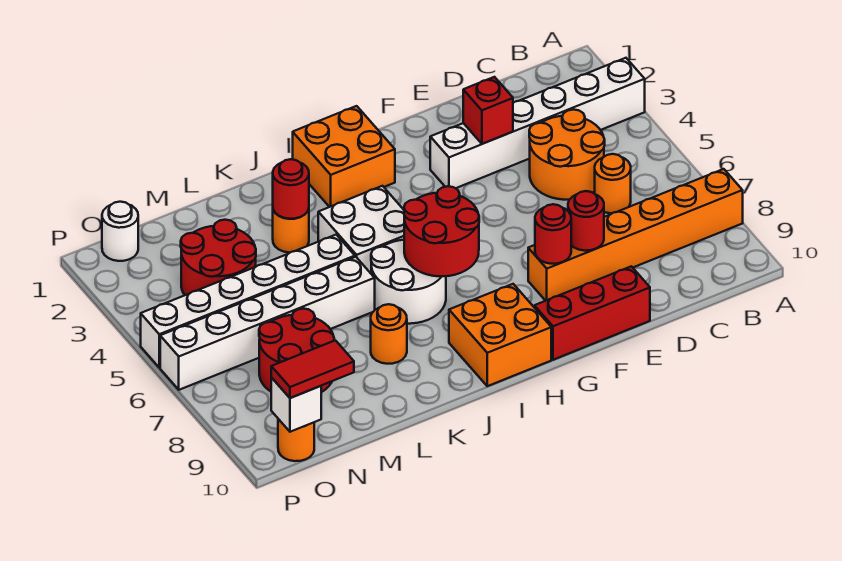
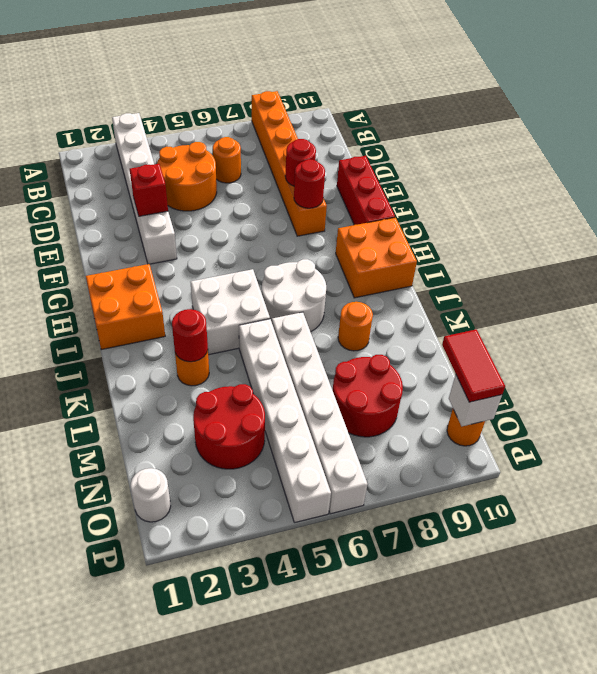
red 2x2 round brick [404,186,479,276] -> none

